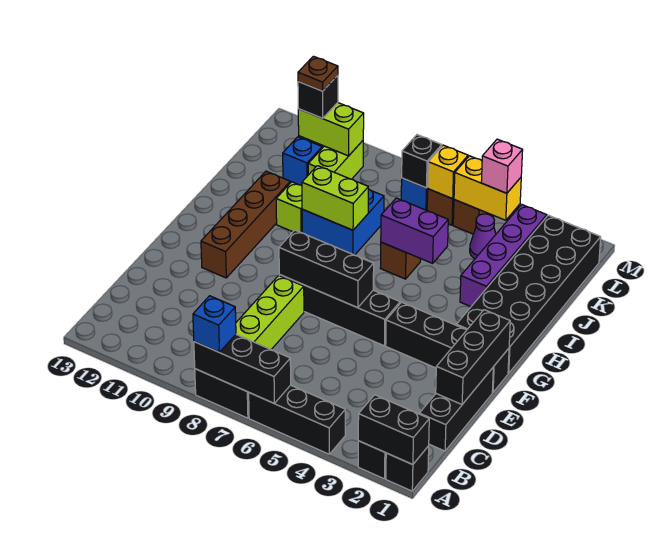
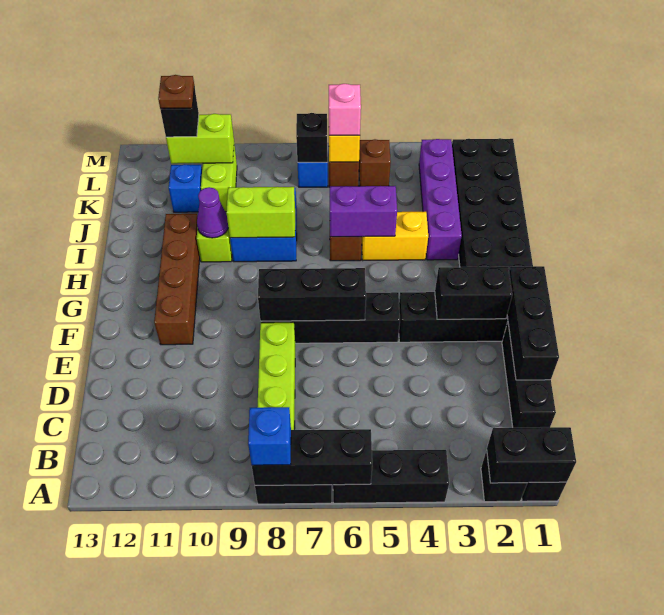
none -> black 1x2 brick [435,267,512,319]
purple 1x1 cone [470,214,496,259] -> purple 1x1 cone moved to [197,187,228,238]
yellow 1x2 brick [454,156,521,220] -> yellow 1x2 brick moved to [362,212,428,260]
pink 1x1 brick [481,139,523,193] -> pink 1x1 brick moved to [329,84,361,135]

